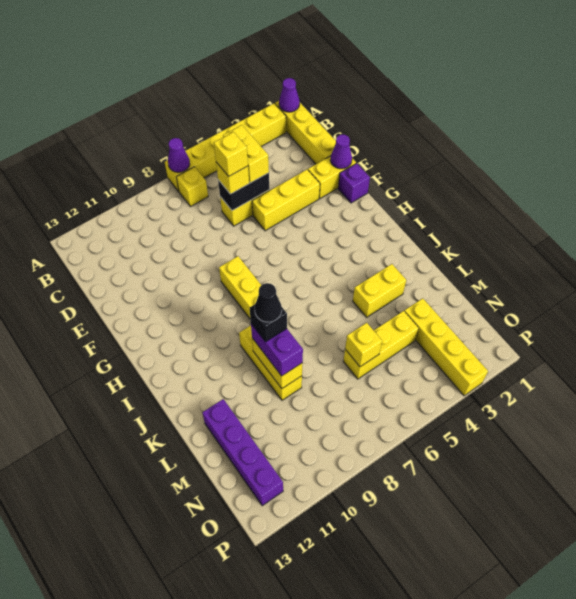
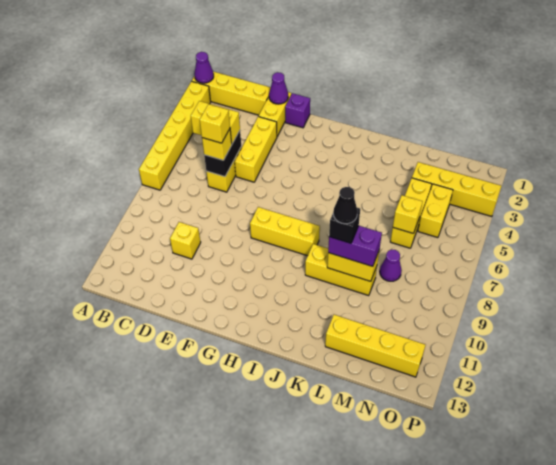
purple 1x1 cone [168,138,190,172] -> purple 1x1 cone moved to [380,249,402,281]
yellow 1x1 brick [176,167,208,207] -> yellow 1x1 brick moved to [170,222,201,259]
yellow 1x2 brick [353,264,406,317] -> yellow 1x2 brick moved to [418,184,453,238]
purple 1x4 brick [202,399,283,506] -> yellow 1x4 brick [325,315,425,377]

